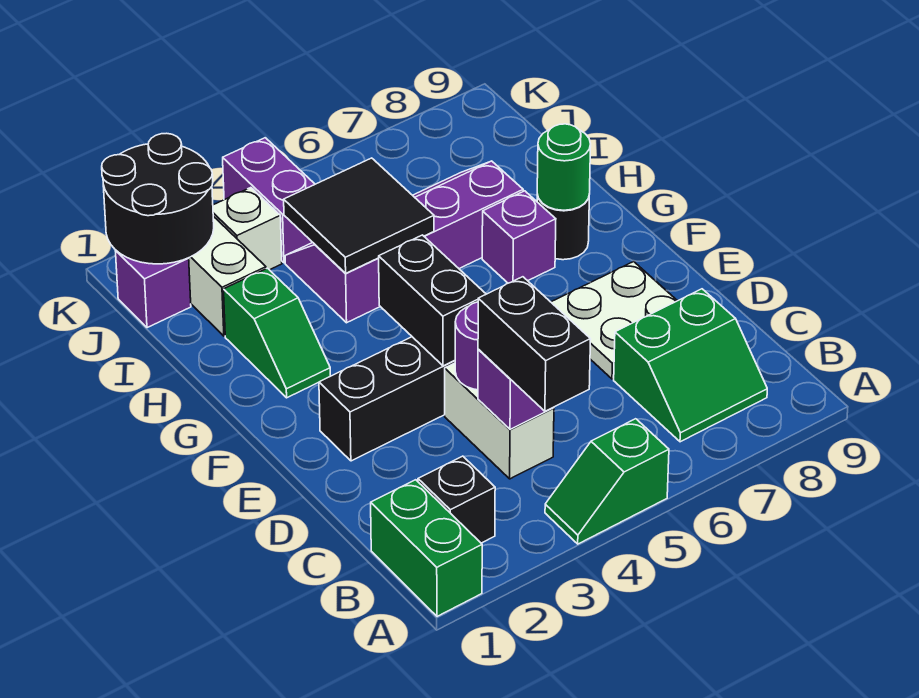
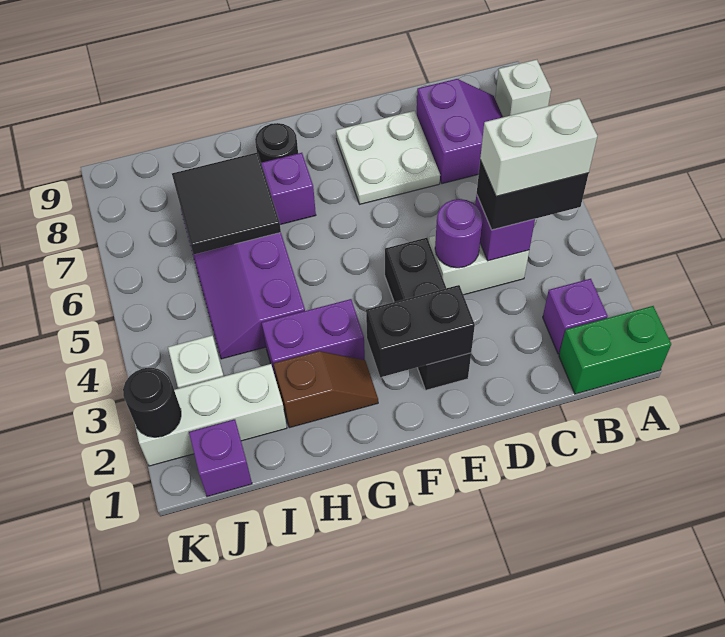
green 1x2 slope [545,419,669,544] -> none
none -> white 1x1 brick [495,60,551,117]
black 1x1 brick [418,456,495,543] -> purple 1x1 brick [543,279,608,354]
none -> white 1x2 brick [480,99,597,196]
green 2x2 slope [614,289,767,442] -> purple 2x2 slope [417,79,503,184]
black 1x2 brick [379,235,486,366] -> black 1x2 brick moved to [366,285,475,377]
green 1x2 slope [224,268,330,398] -> brown 1x2 slope [273,351,378,428]
green 1x1 round brick [537,124,591,210] -> none
black 2x2 tile [284,158,434,273] -> black 2x2 tile moved to [172,153,281,254]
black 2x2 round brick [102,133,214,264] -> black 1x1 round brick [123,368,181,437]
purple 1x2 brick [223,138,315,263] -> purple 1x2 brick moved to [262,299,365,382]

